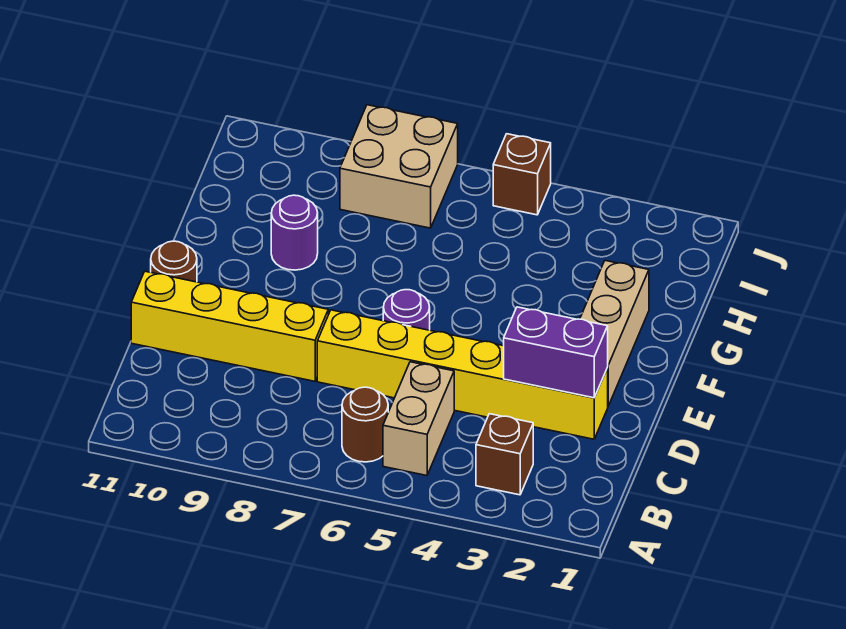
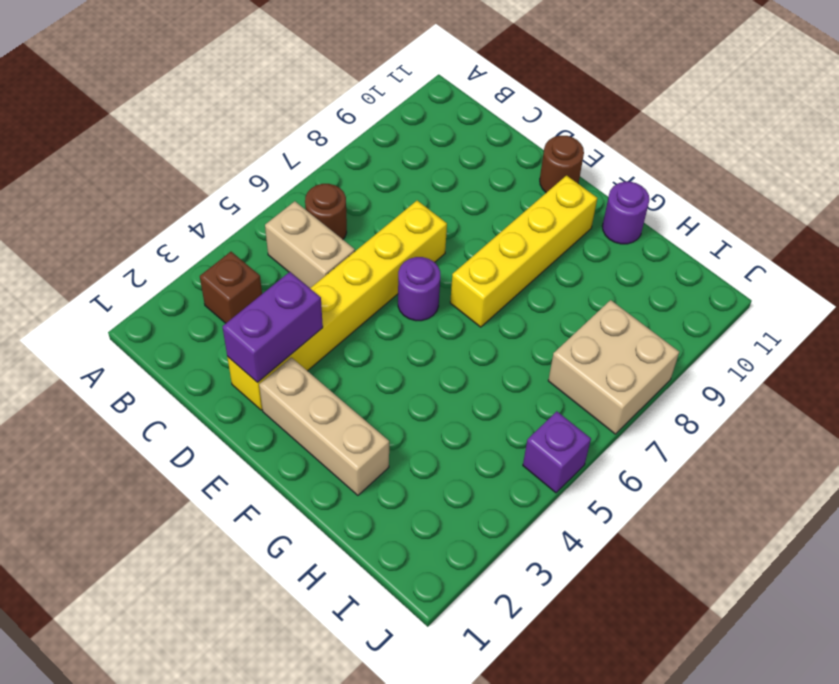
yellow 1x4 brick [131,271,328,381] -> yellow 1x4 brick moved to [450,176,597,327]
purple 1x1 round brick [271,195,318,270] -> purple 1x1 round brick moved to [602,182,650,244]
brown 1x1 brick [493,134,551,215] -> purple 1x1 brick [523,411,591,493]

